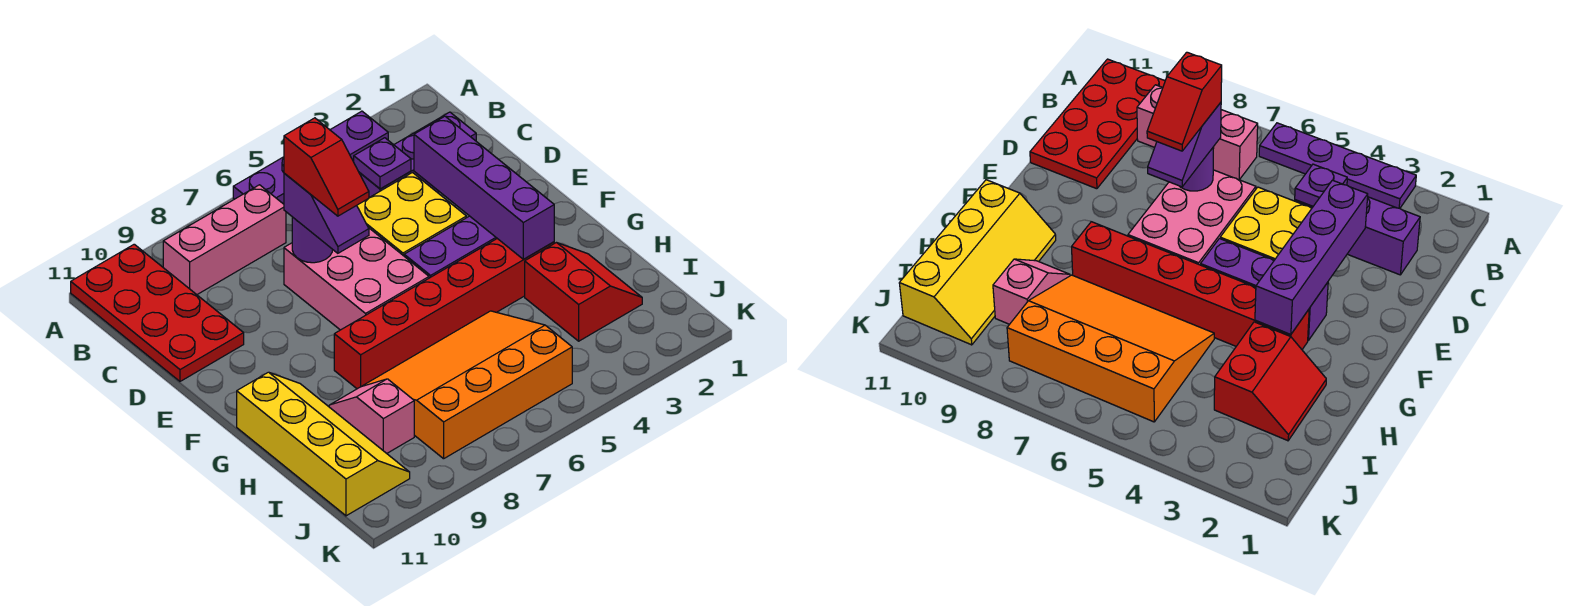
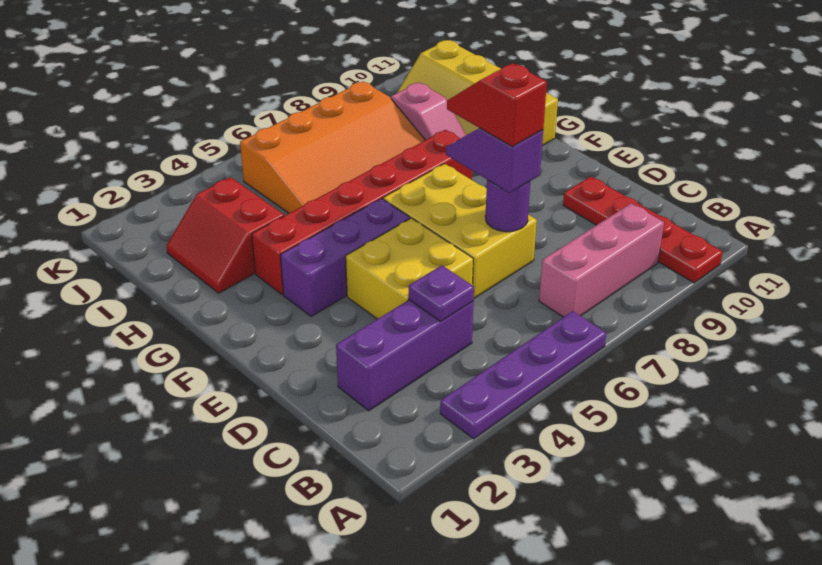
red 2x4 plate [71,244,244,381] -> red 1x4 plate [563,176,723,283]
purple 1x4 brick [414,116,554,259] -> none
pink 2x3 brick [284,228,429,330] -> yellow 2x3 brick [383,164,537,298]

